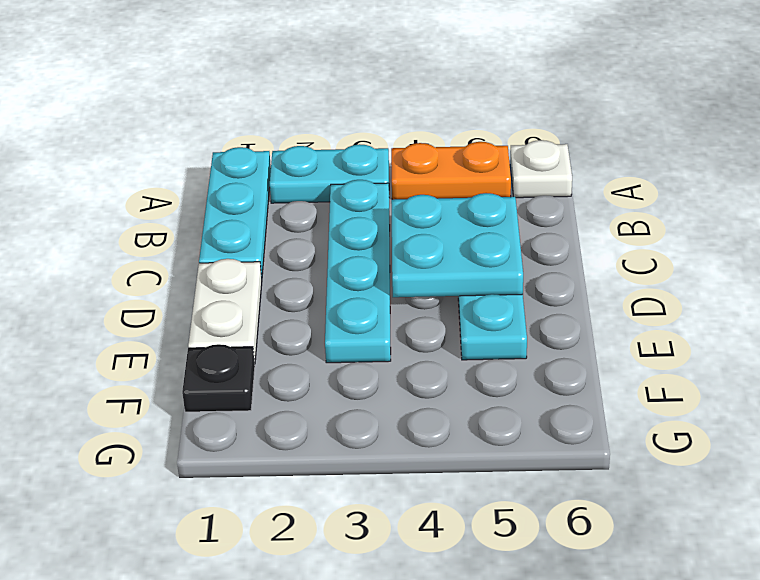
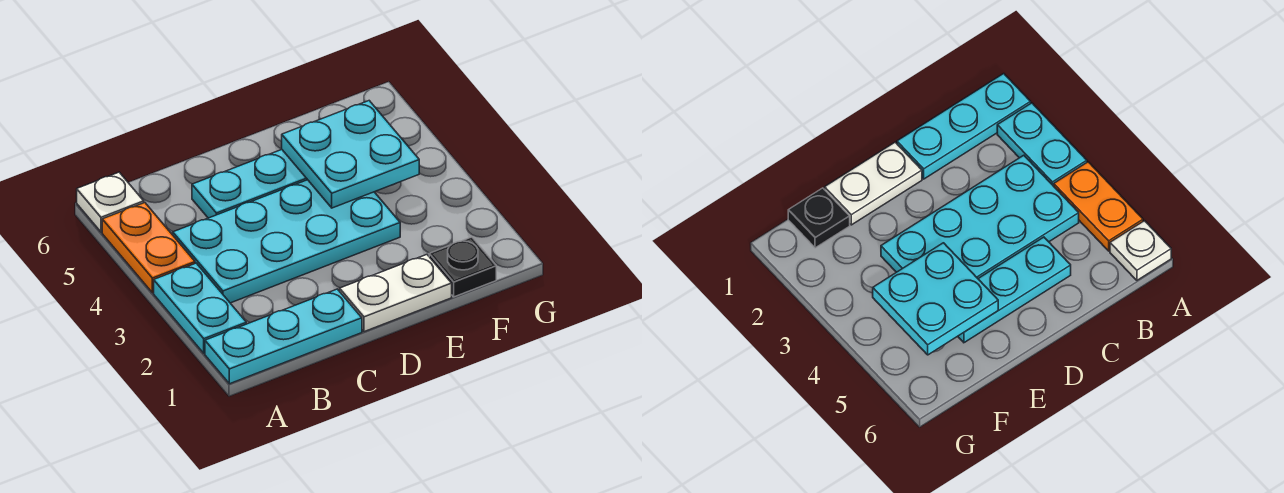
cyan 1x4 plate [325,180,391,363] -> cyan 2x4 plate [173,180,400,303]
cyan 2x2 plate [391,193,523,297] -> cyan 2x2 plate moved to [282,101,419,208]

